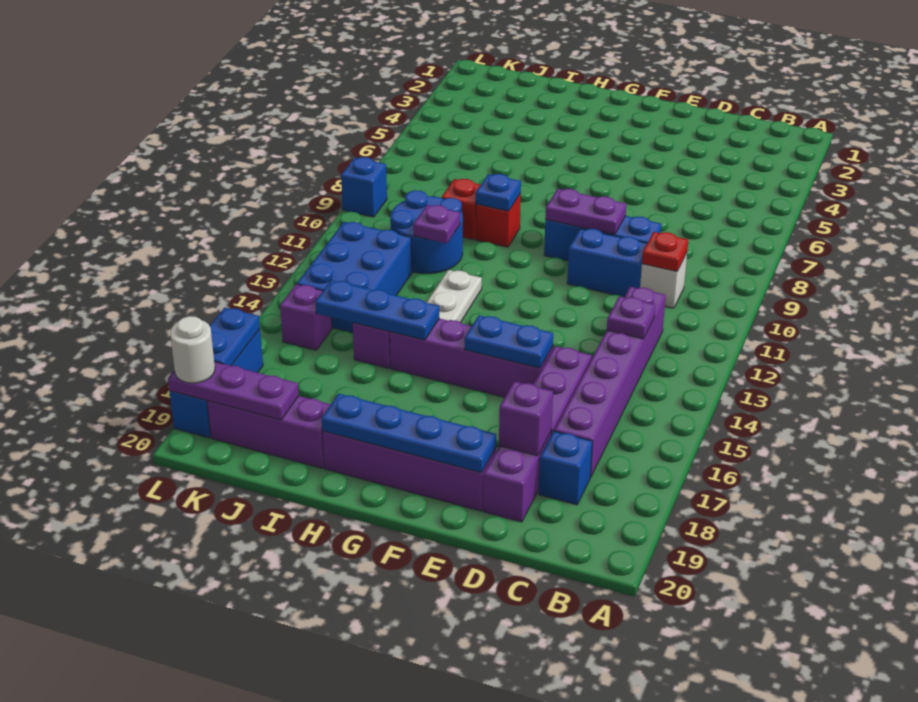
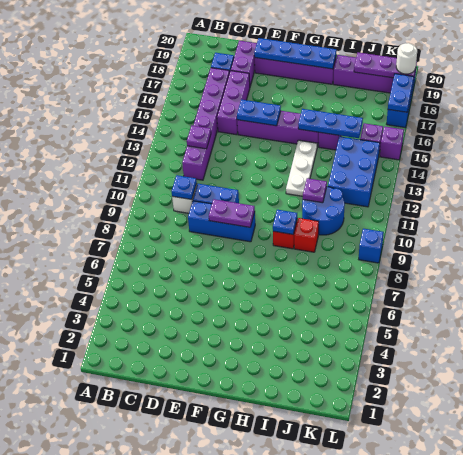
red 1x1 plate [642,232,688,272] -> blue 1x1 plate [172,175,197,200]
purple 1x1 brick [499,382,553,456] -> purple 1x1 brick moved to [380,126,404,160]

